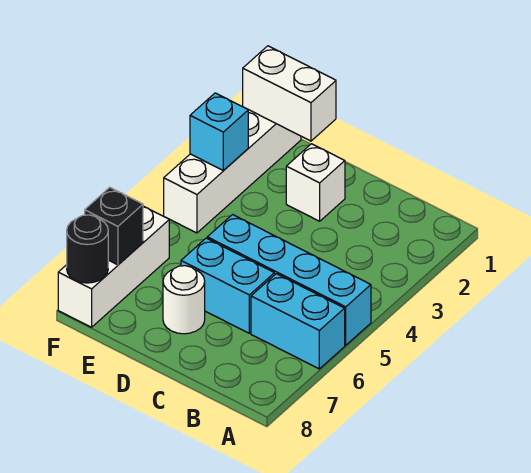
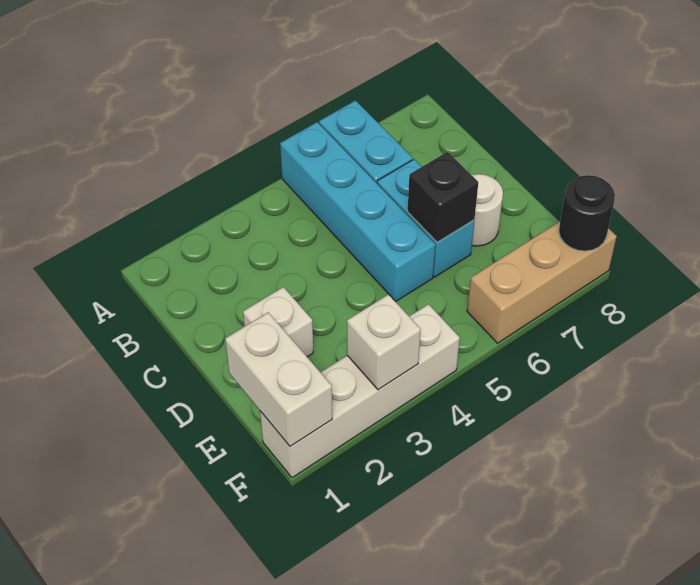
cyan 1x1 brick [190,93,248,171] -> white 1x1 brick [347,294,421,390]
white 1x3 brick [58,206,169,327] -> tan 1x3 brick [467,221,617,343]
black 1x1 brick [85,187,143,265] -> black 1x1 brick moved to [408,152,478,242]

